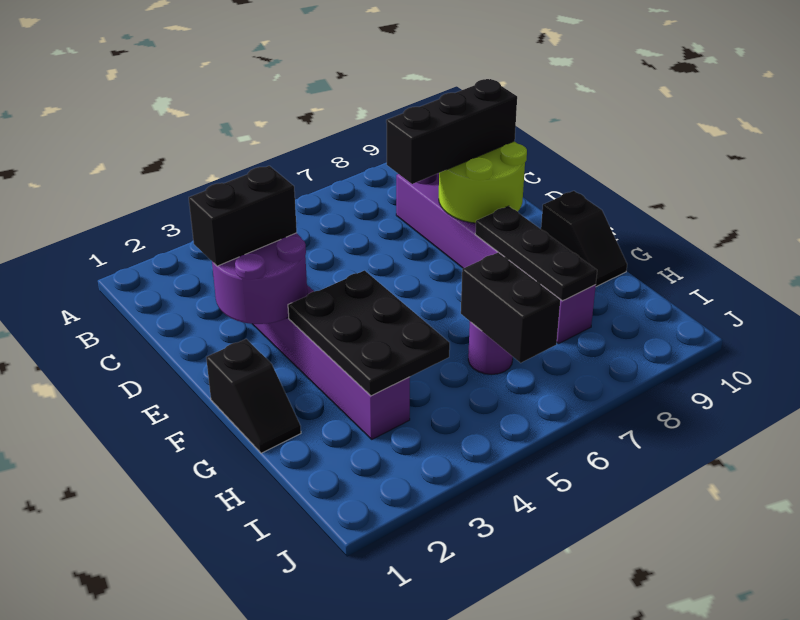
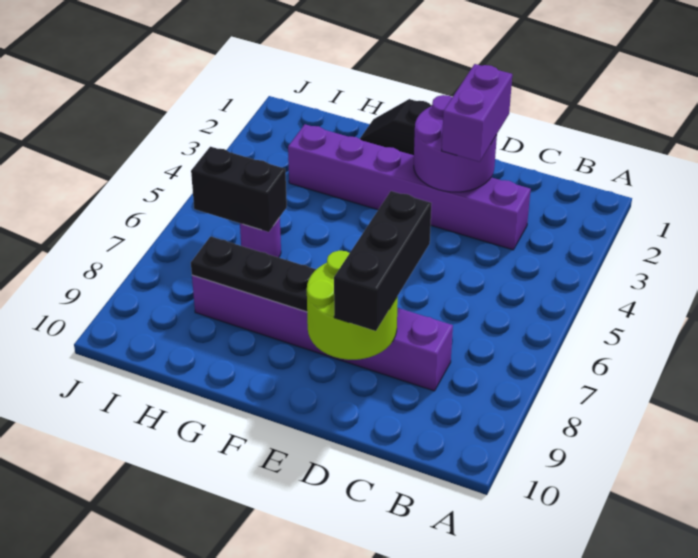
black 1x2 brick [189,166,297,266] -> purple 1x2 brick [442,64,512,162]
black 2x3 plate [288,270,450,396] -> none
black 1x2 slope [541,191,627,287] -> none

